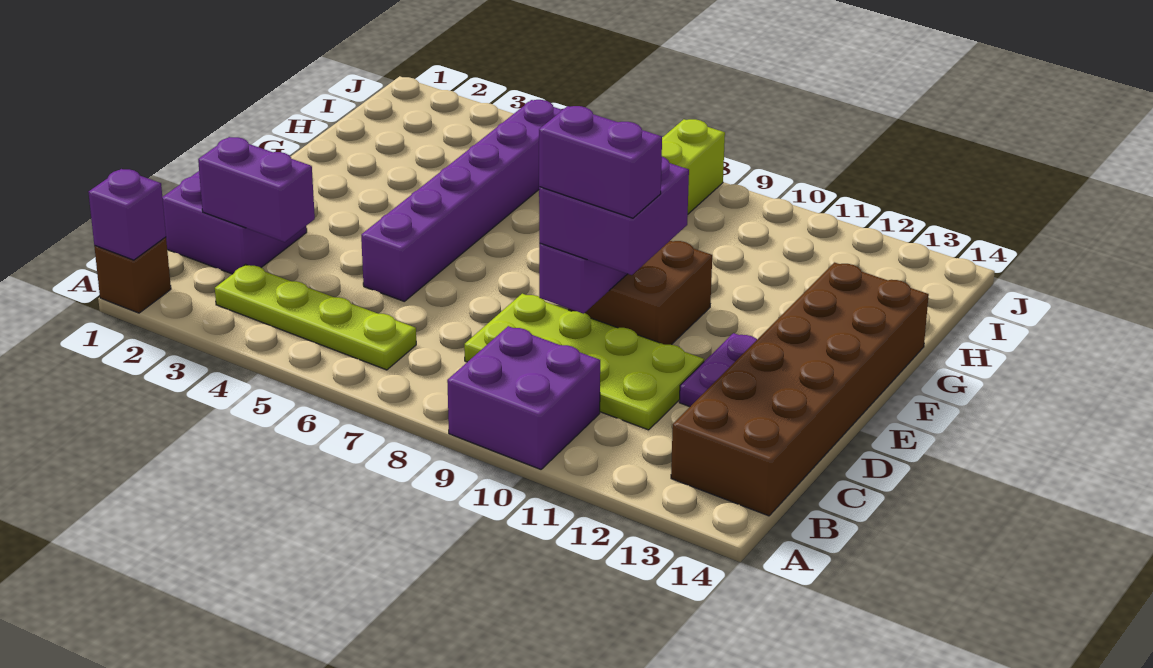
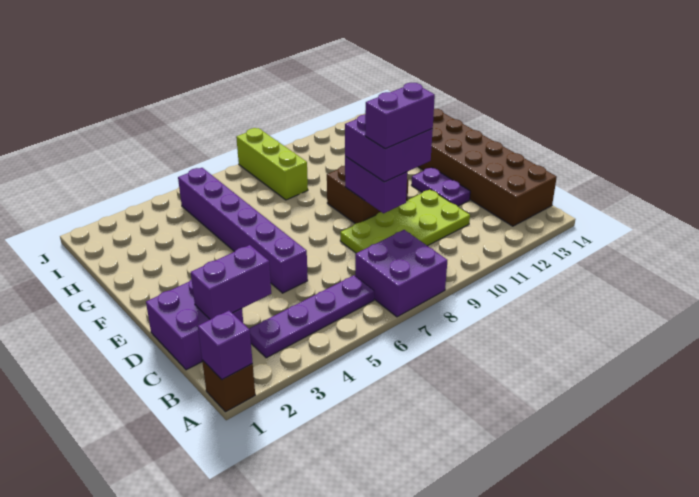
purple 2x2 brick [447,326,600,469] -> purple 2x2 brick moved to [355,230,447,317]
lime 1x4 plate [215,264,416,370] -> purple 1x4 plate [249,275,374,358]

